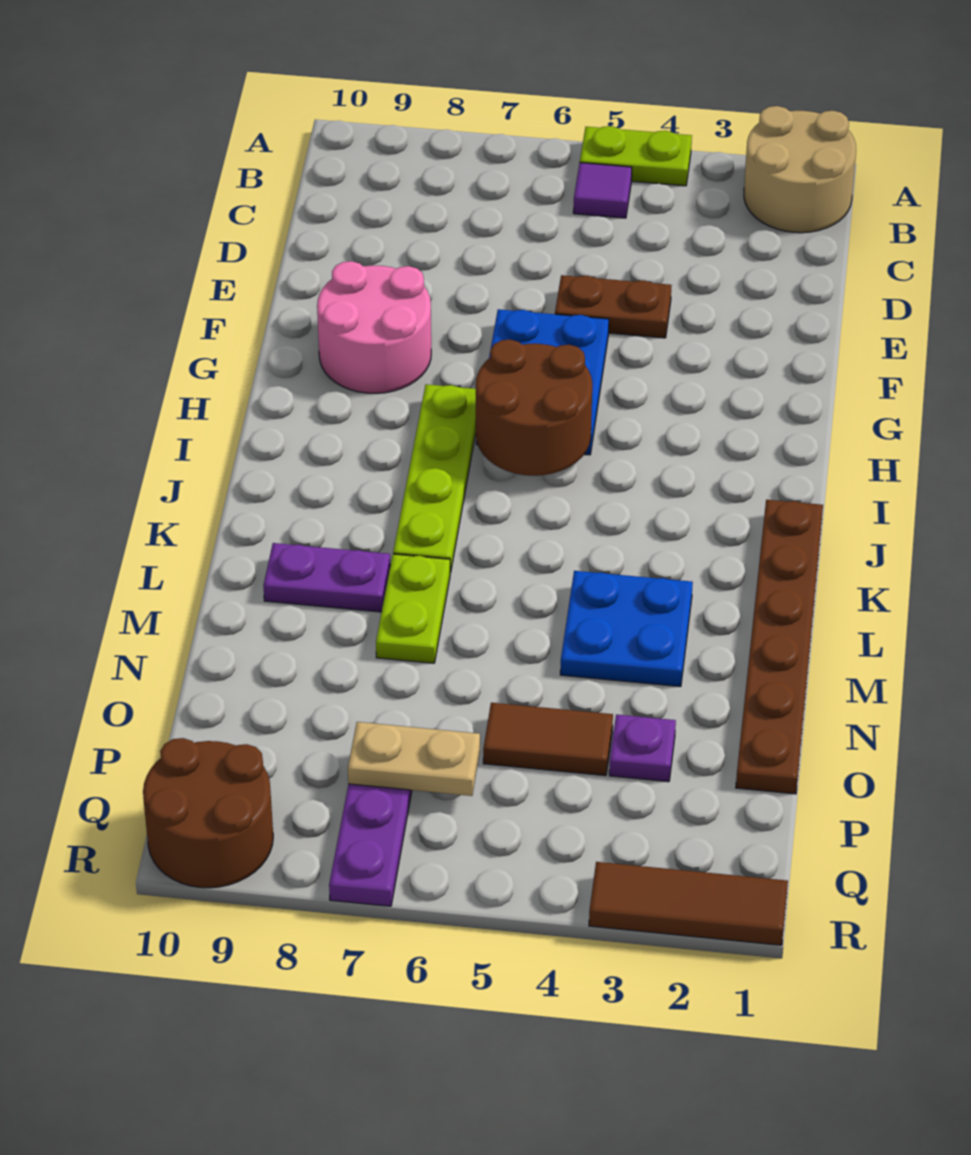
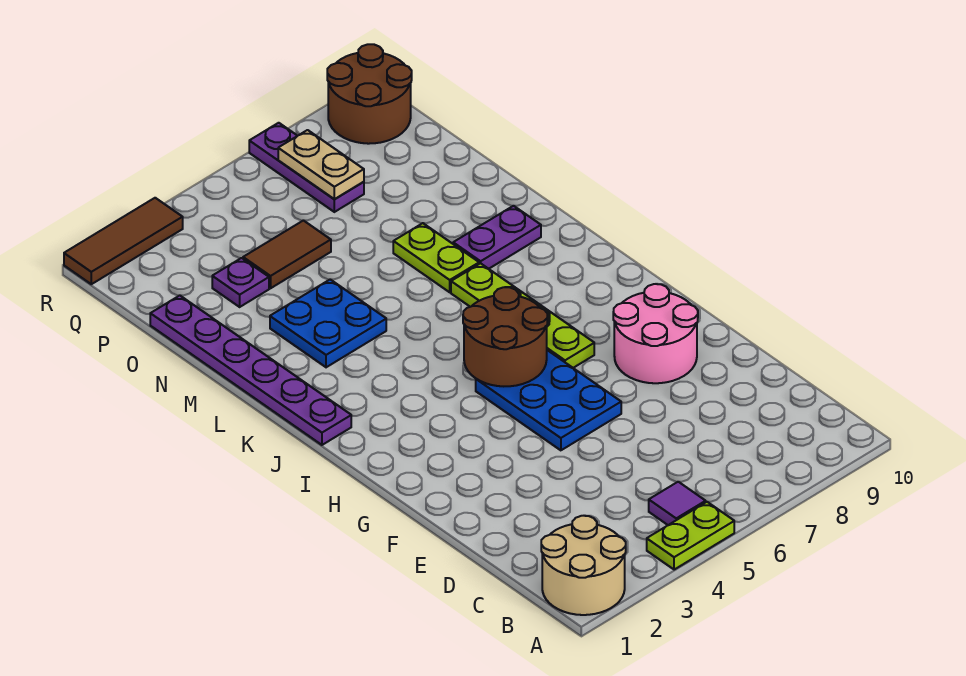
brown 1x2 plate [555,275,671,338] -> none
brown 1x6 plate [736,500,823,794] -> purple 1x6 plate [150,295,351,445]
tan 1x2 plate [348,722,480,796] -> tan 1x2 plate turned to [278,130,364,199]

